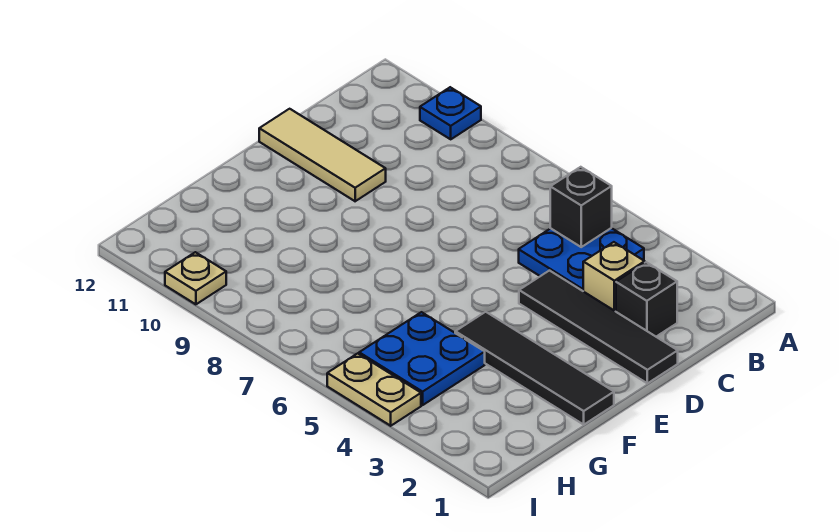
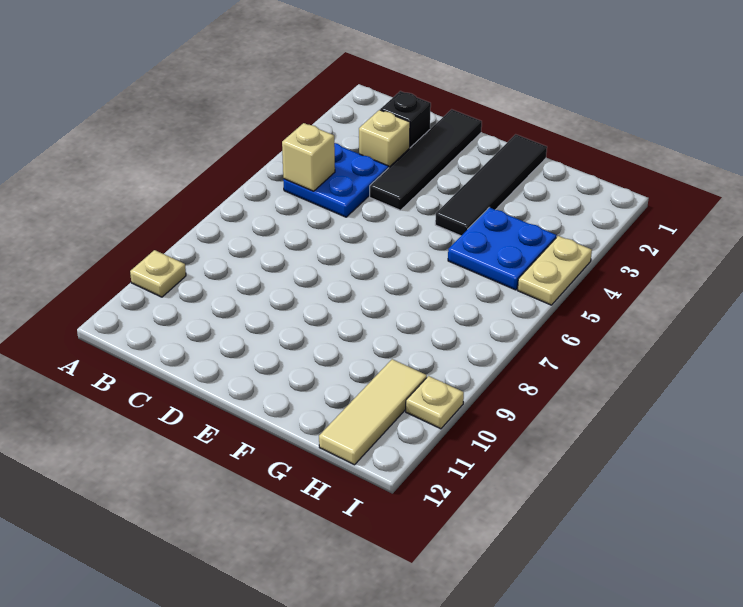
blue 1x1 plate [420,87,481,139] -> tan 1x1 plate [130,250,186,297]
black 1x1 brick [550,167,612,247] -> tan 1x1 brick [282,123,335,191]
tan 1x3 tile [259,109,386,201] -> tan 1x3 tile moved to [319,359,427,465]

